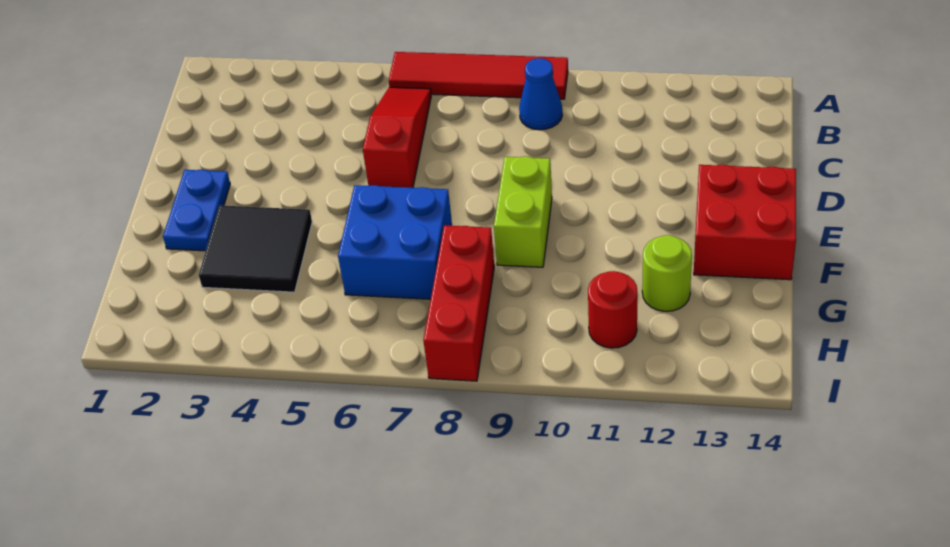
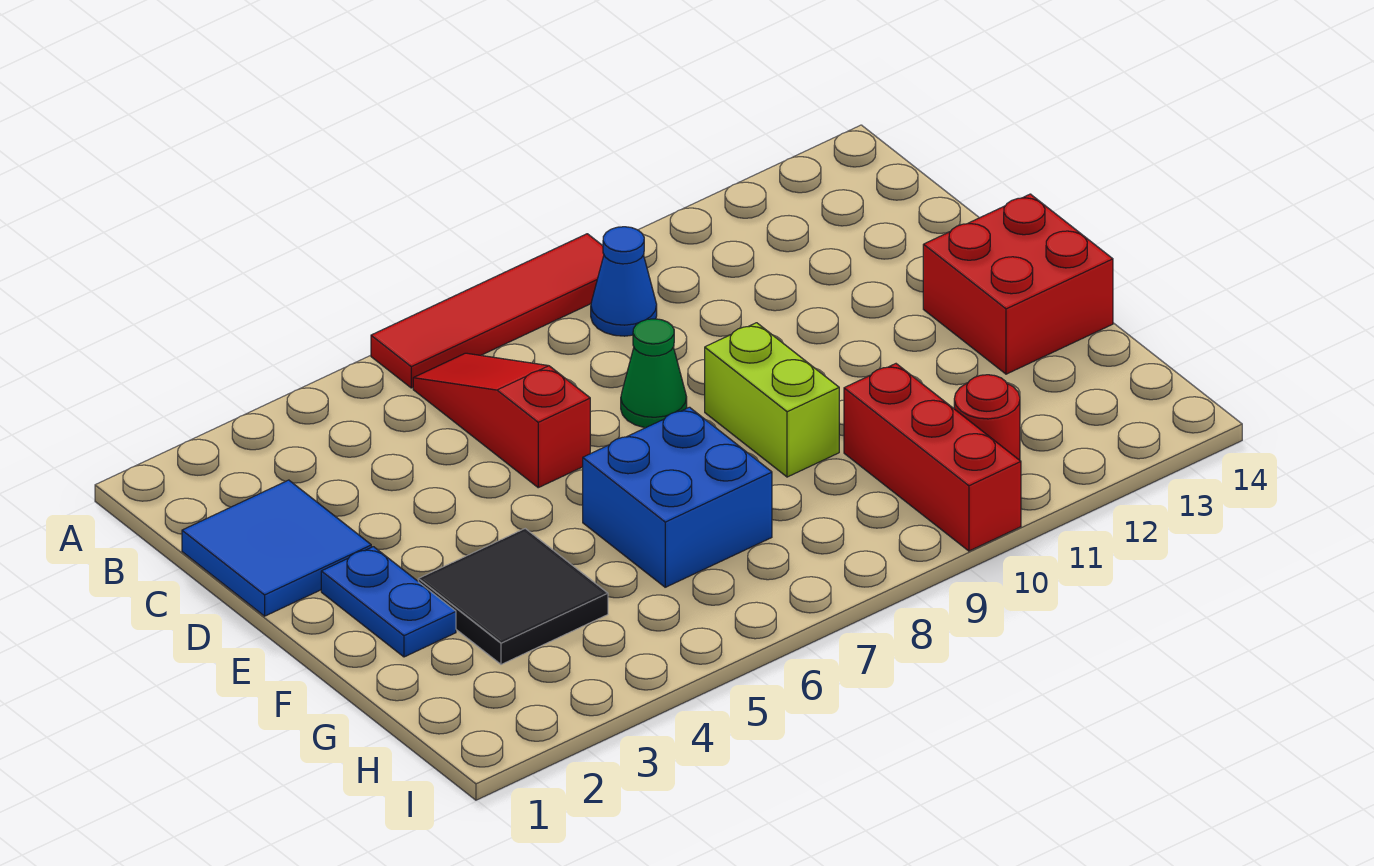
none -> blue 2x2 tile [182,480,371,616]
none -> green 1x1 cone [621,319,687,428]
red 1x3 brick [423,225,494,381] -> red 1x3 brick moved to [844,364,1021,551]
lime 1x1 round brick [642,235,692,311] -> none

